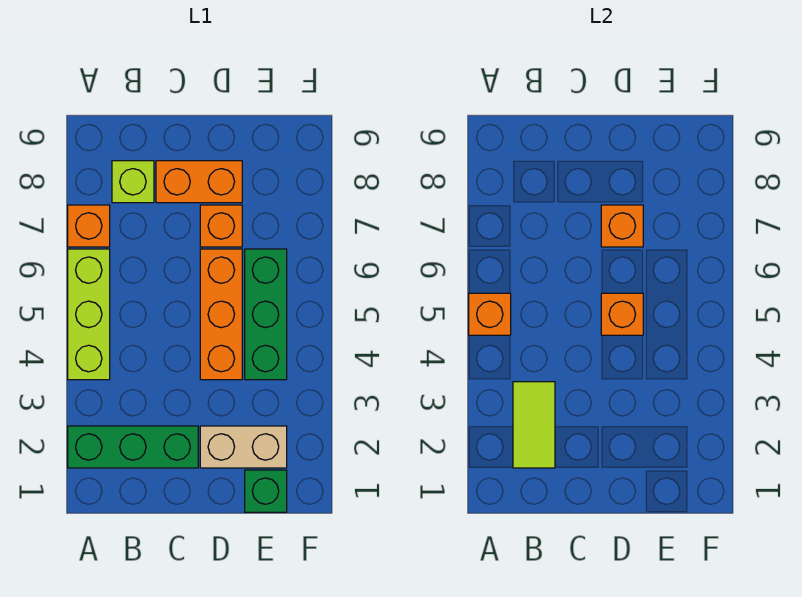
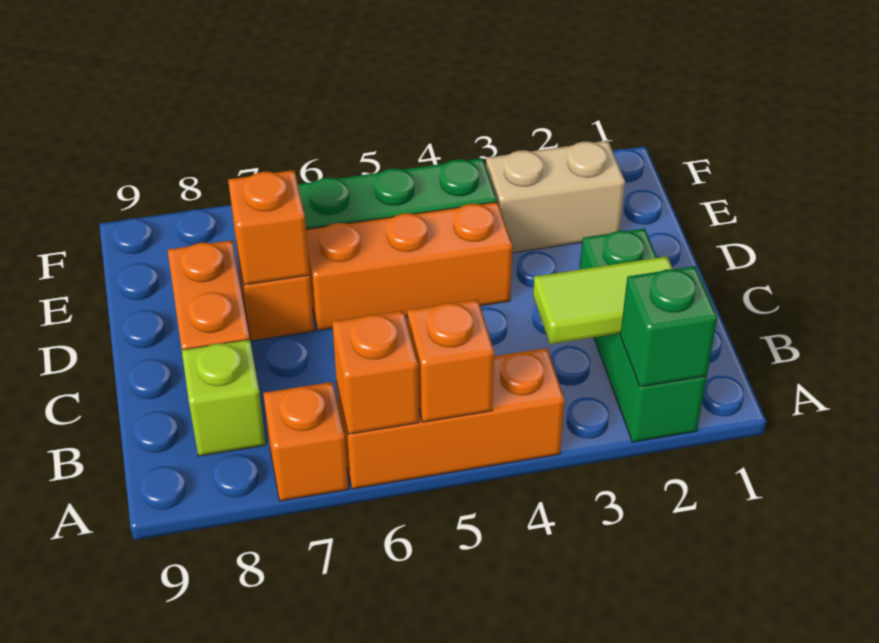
lime 1x3 brick [68,249,110,380] -> orange 1x3 brick [337,348,565,489]
tan 1x2 brick [200,426,287,468] -> tan 1x2 brick turned to [486,141,625,253]
orange 1x1 brick [601,293,643,335] -> orange 1x1 brick moved to [332,311,419,434]
green 1x1 brick [245,470,287,512] -> green 1x1 brick moved to [620,266,718,387]

